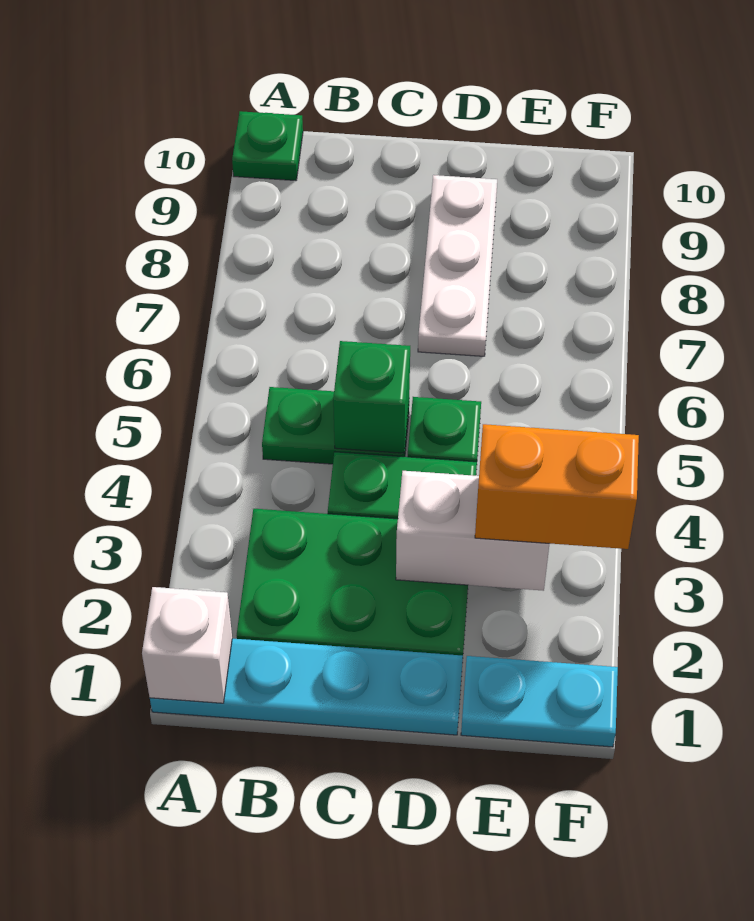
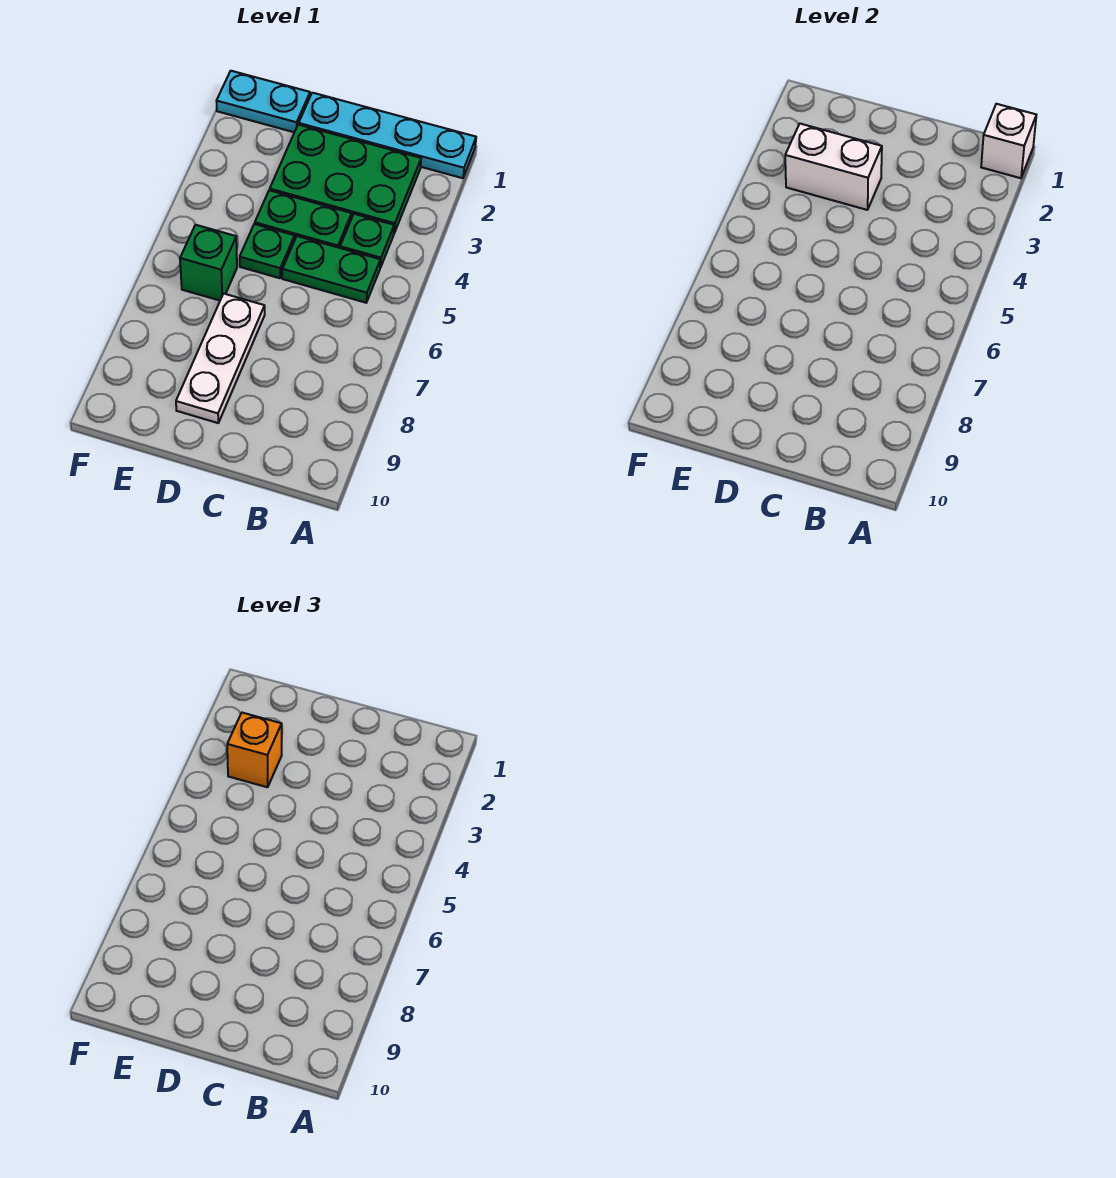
green 1x1 plate [232,111,303,181] -> green 1x1 plate moved to [340,214,394,268]
green 1x1 brick [333,341,410,453] -> green 1x1 brick moved to [180,225,237,300]
orange 1x2 brick [475,424,639,549] -> orange 1x1 brick [227,713,282,787]

